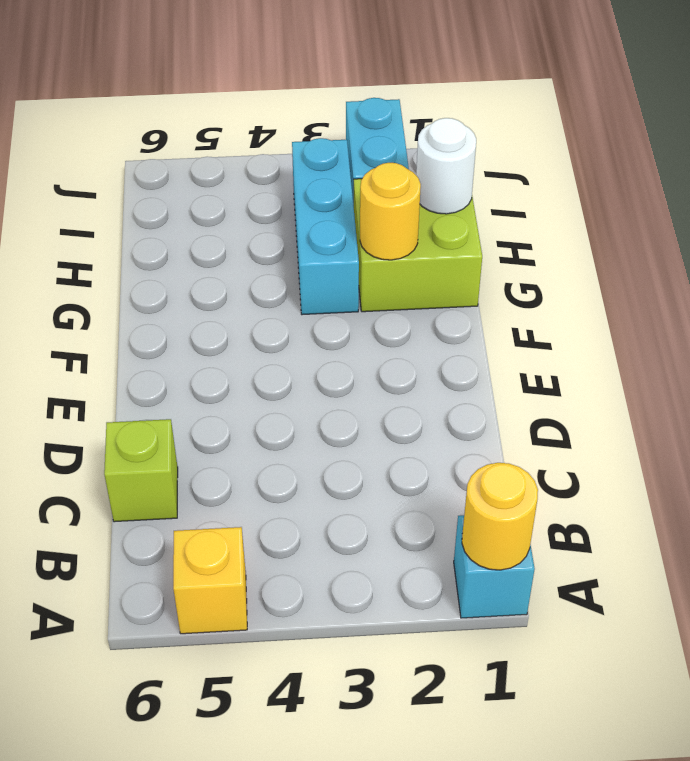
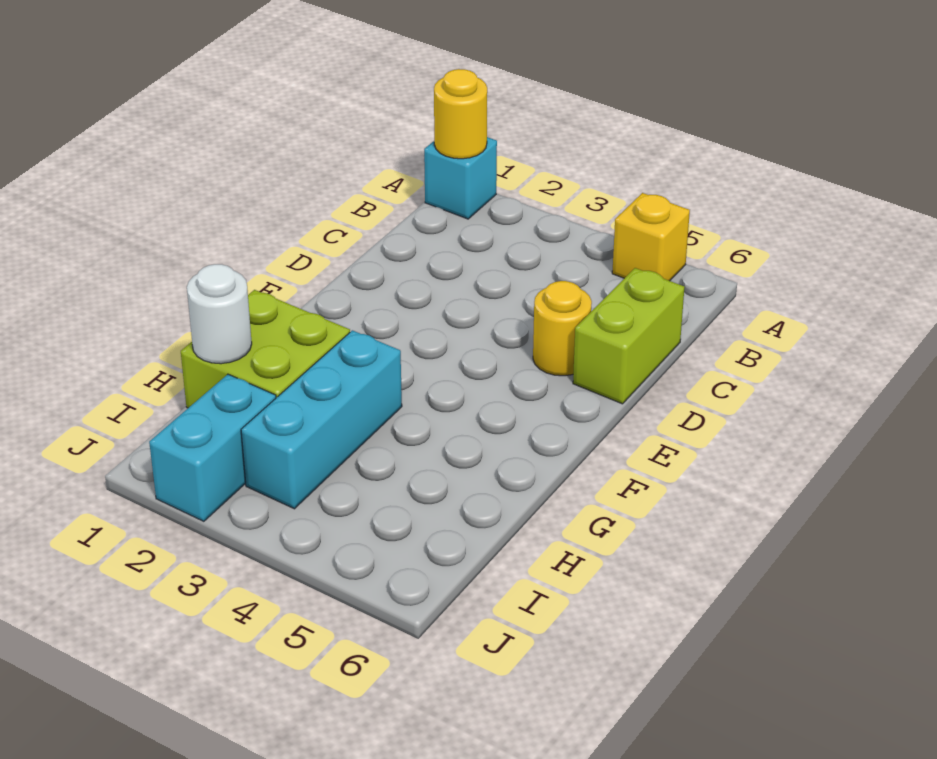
lime 1x1 brick [104,419,178,522] -> lime 1x2 brick [573,268,684,404]
yellow 1x1 round brick [360,163,421,260] -> yellow 1x1 round brick moved to [533,281,592,376]

